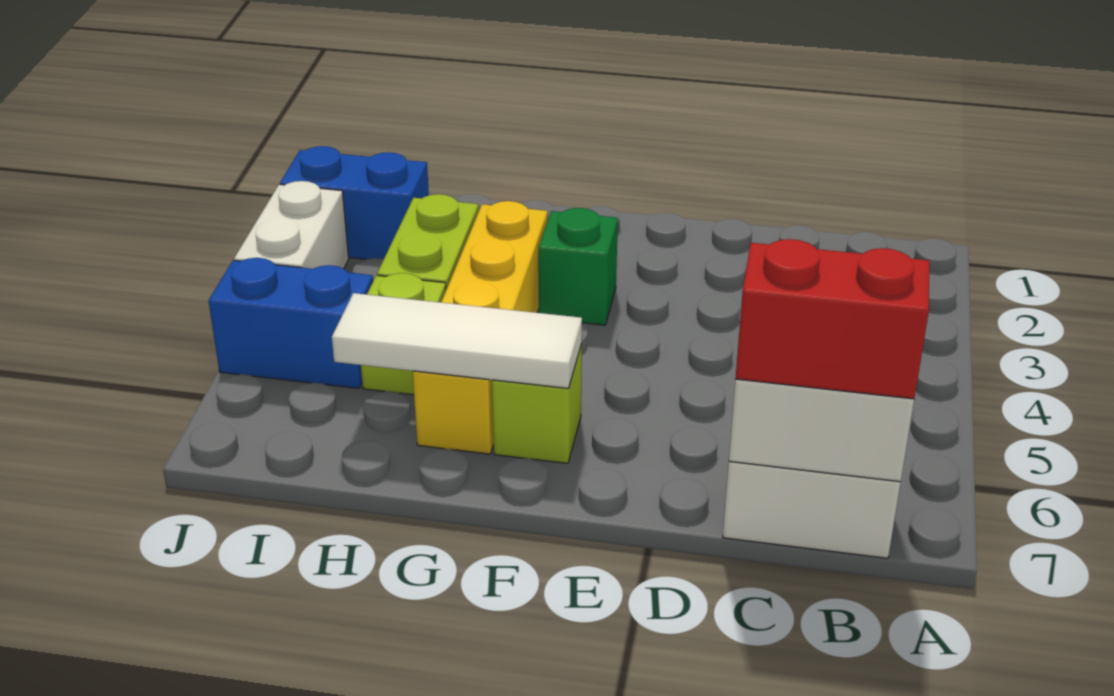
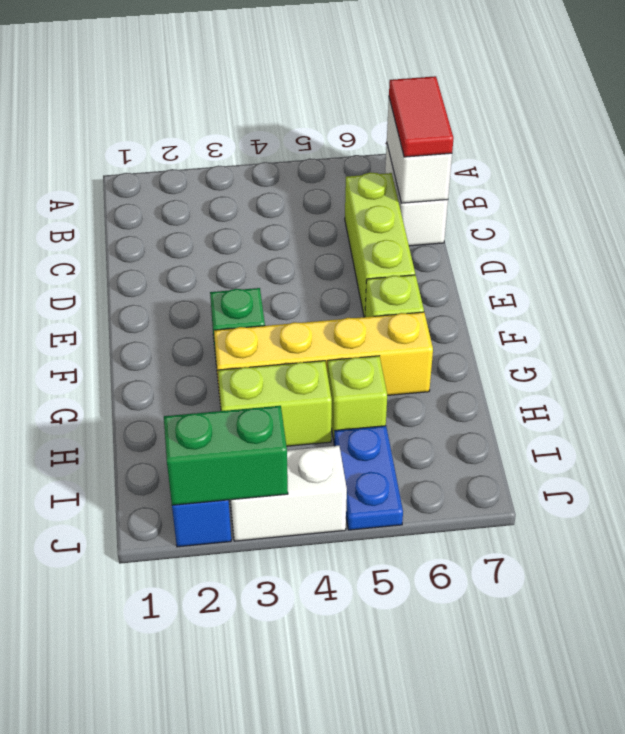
red 1x2 brick [735,239,929,399] -> red 1x2 tile [389,76,454,157]
none -> lime 1x3 brick [345,172,415,317]
white 1x3 tile [332,293,582,389] -> none
blue 1x2 brick [209,258,373,388] -> blue 1x2 plate [334,426,403,530]
none -> green 1x2 brick [164,406,288,505]

